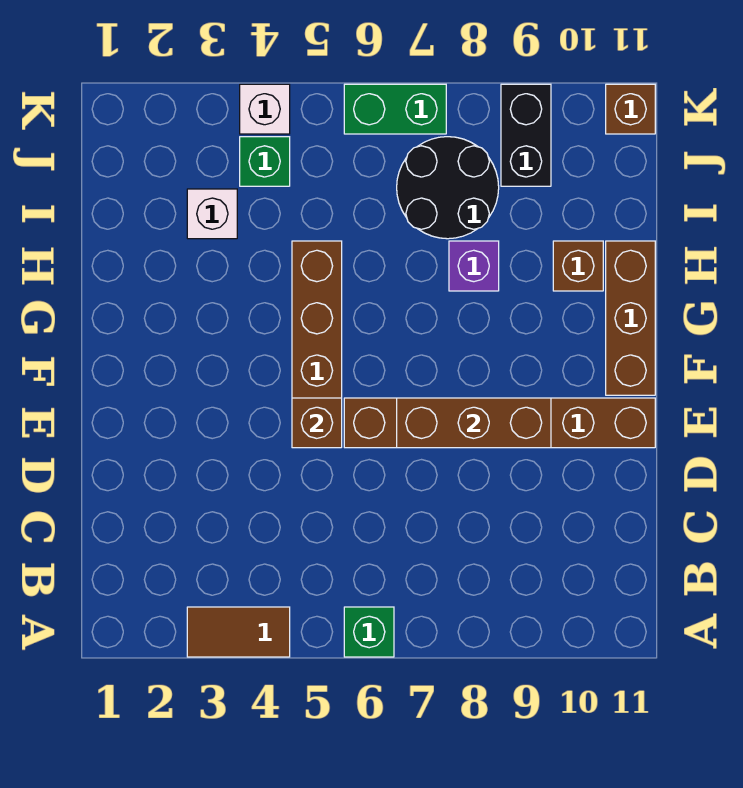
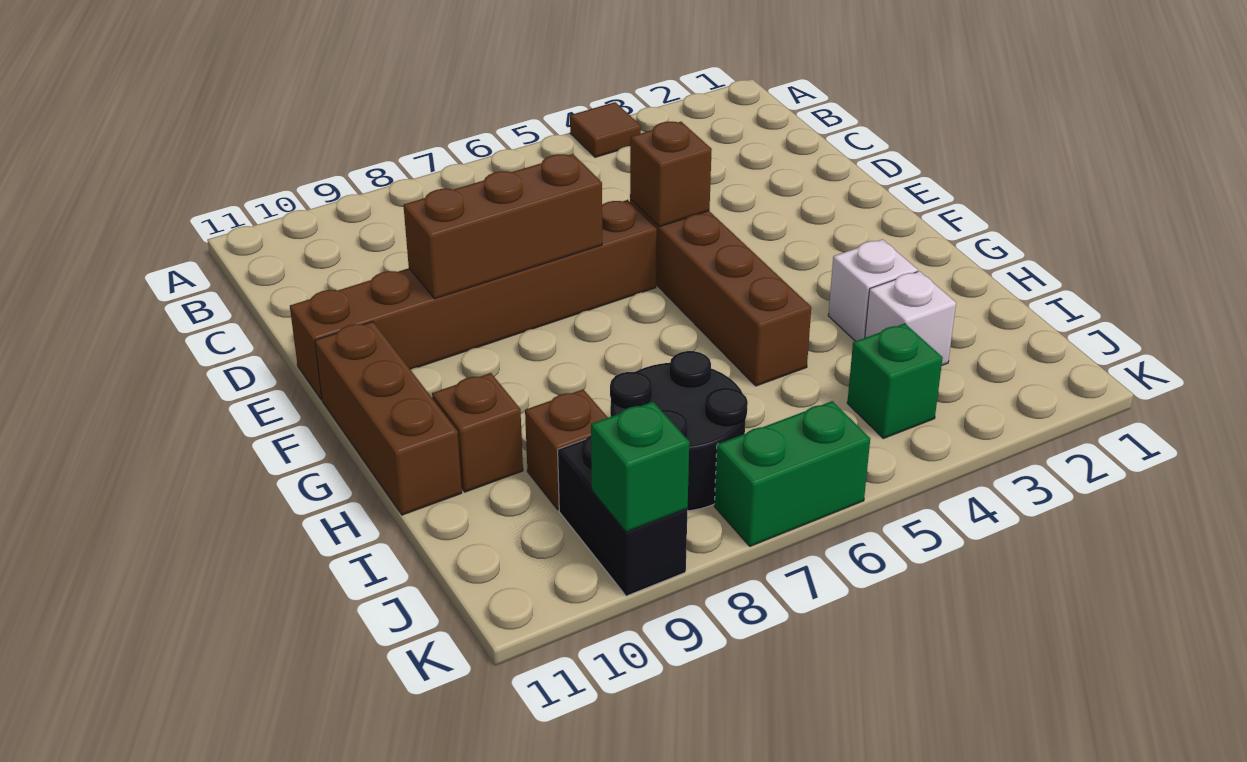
brown 1x2 tile [187,607,290,657] -> brown 1x1 tile [570,102,641,157]
green 1x1 brick [344,607,394,657] -> green 1x1 brick moved to [591,402,689,532]
purple 1x1 brick [449,241,499,291] -> none
white 1x1 brick [240,84,290,134] -> white 1x1 brick moved to [828,239,918,341]
brown 1x1 brick [606,84,655,134] -> brown 1x1 brick moved to [525,389,608,510]

